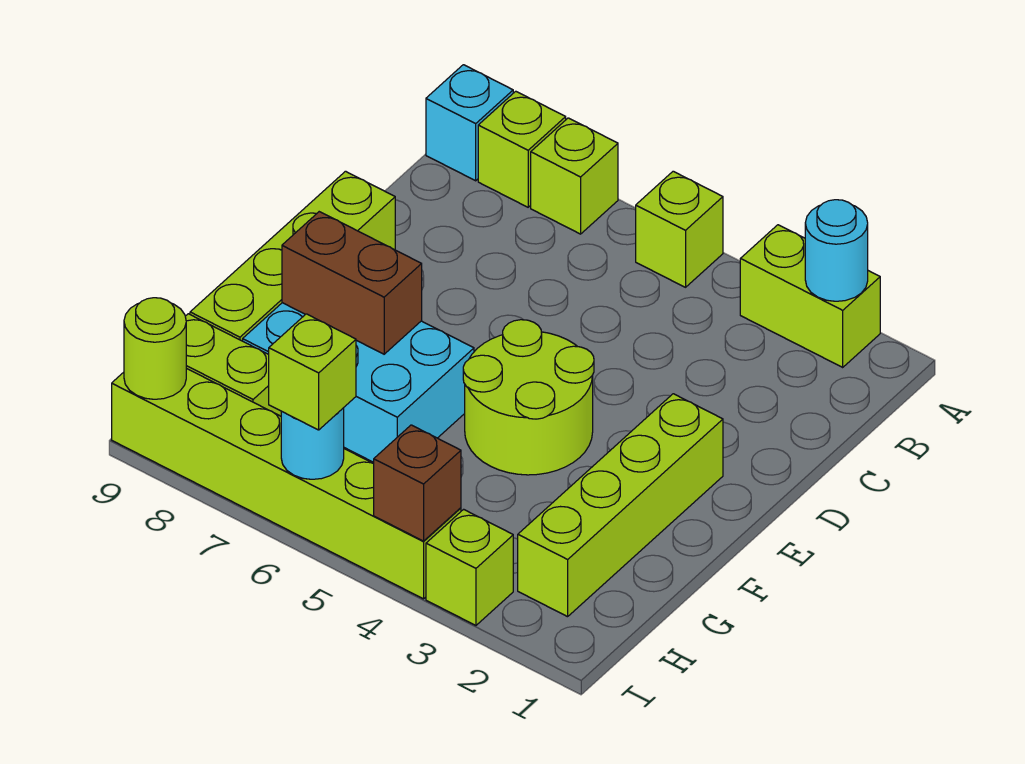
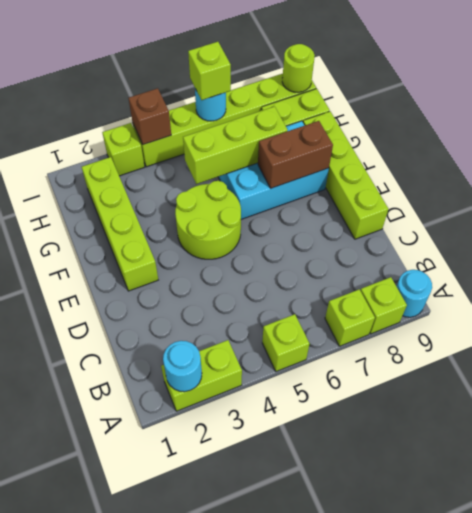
cyan 1x1 brick [426,65,513,181] -> cyan 1x1 round brick [396,270,432,317]
none -> lime 1x3 brick [183,107,288,184]

